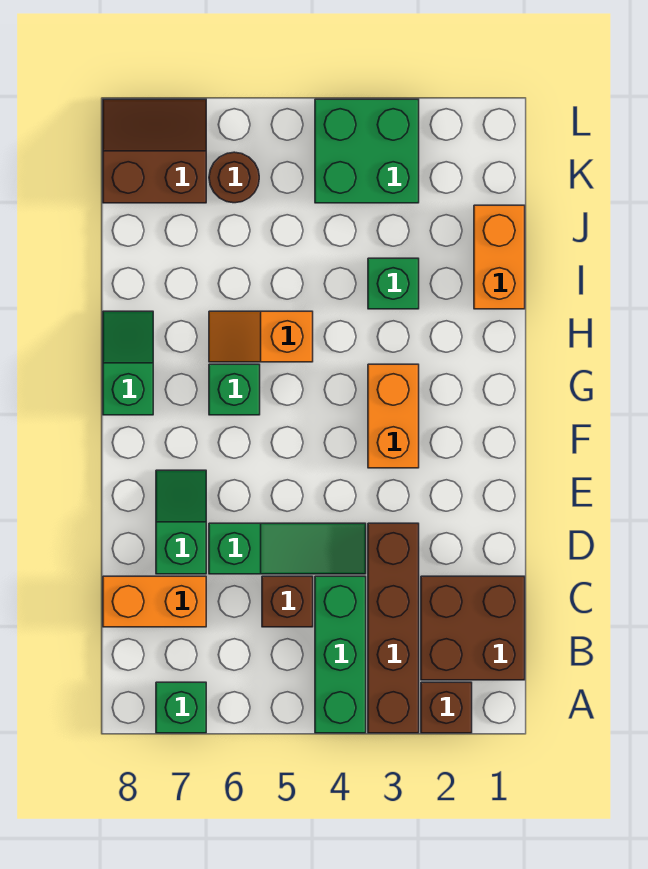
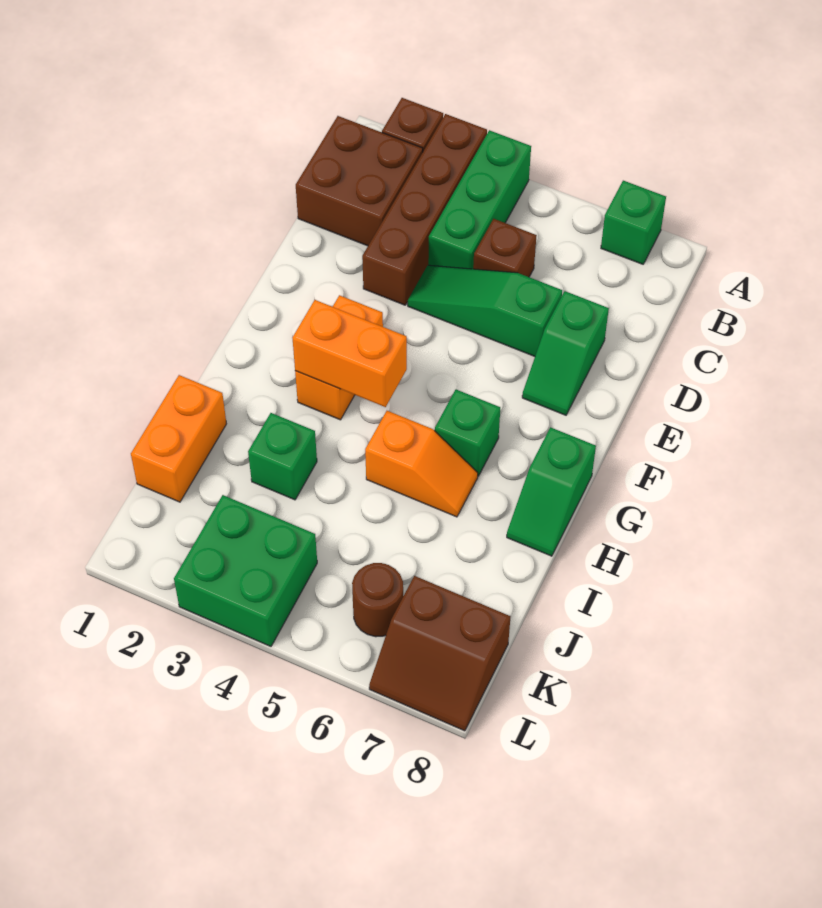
orange 1x2 brick [103,576,206,627] -> orange 1x2 brick moved to [292,300,407,407]

